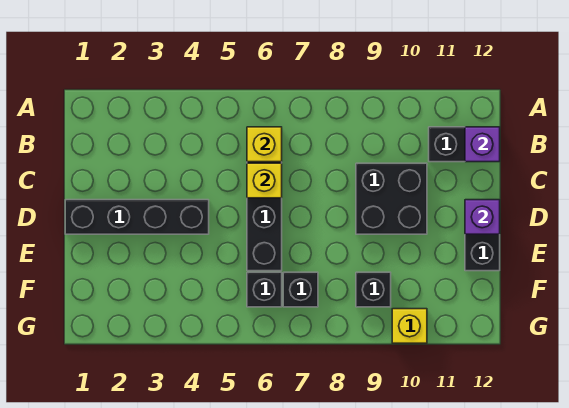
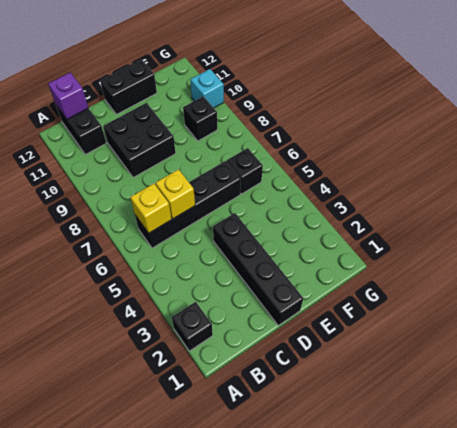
purple 1x1 brick [465,200,500,234] -> none
black 1x1 brick [283,272,318,307] -> black 1x1 brick moved to [172,302,213,351]
yellow 1x1 brick [392,309,427,343] -> cyan 1x1 brick [190,69,224,108]

